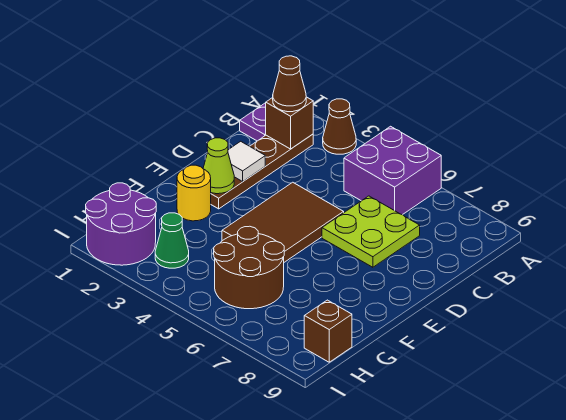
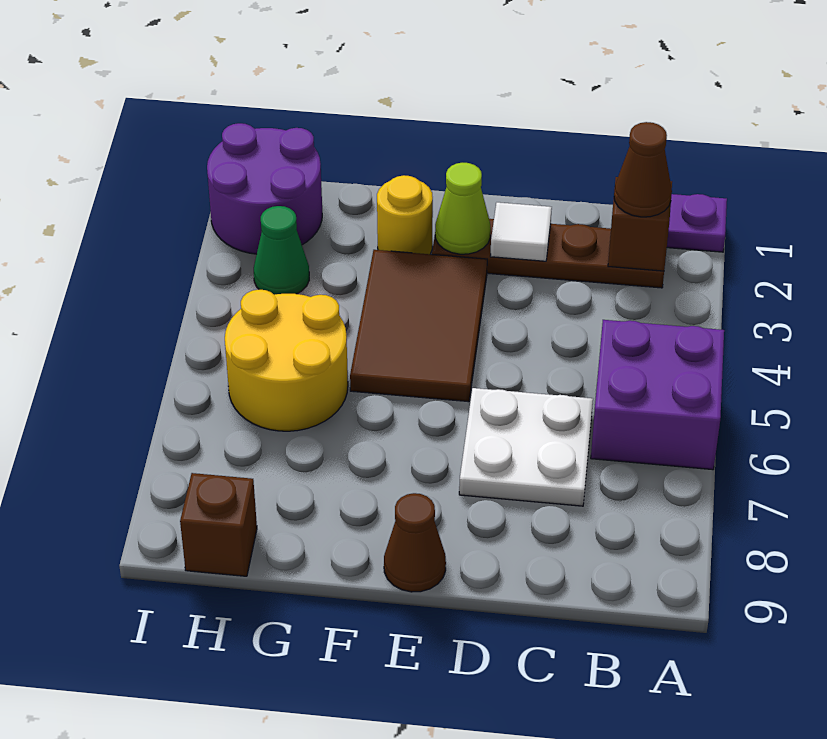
brown 1x1 cone [323,99,356,154] -> brown 1x1 cone moved to [384,493,446,592]
lime 2x2 plate [322,196,420,267] -> white 2x2 plate [459,388,593,506]
brown 2x3 tile [222,182,344,262] -> brown 2x3 tile turned to [350,250,487,402]
brown 2x2 round brick [214,226,284,309] -> yellow 2x2 round brick [225,290,348,431]

